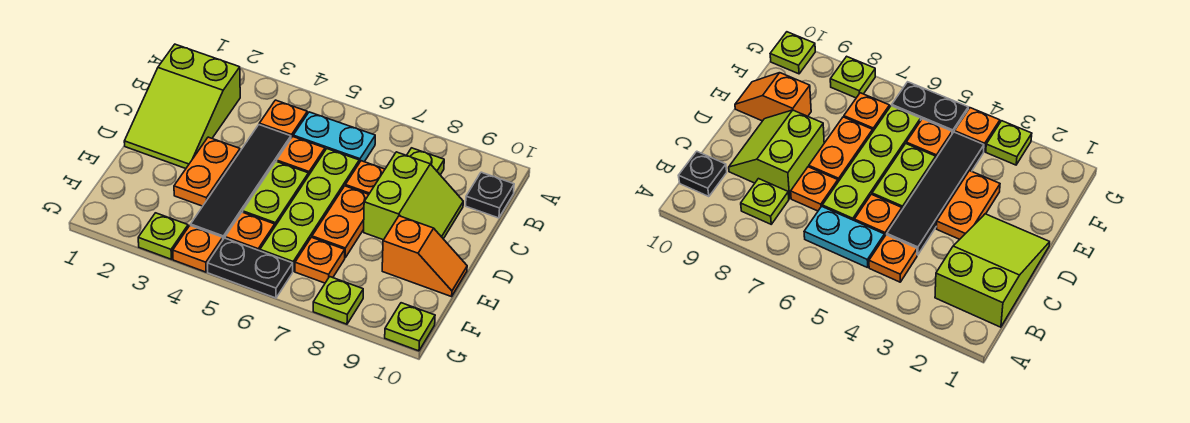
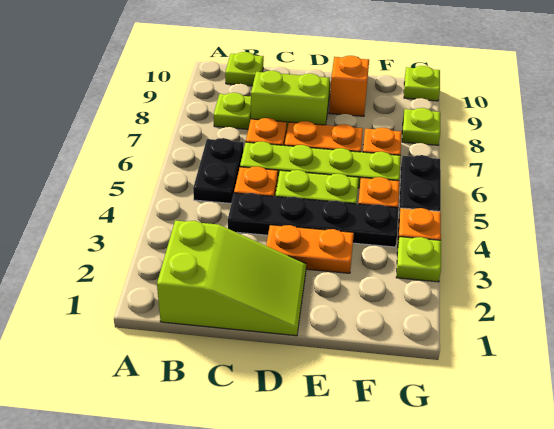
orange 1x1 plate [259,100,307,138] -> none
cyan 1x2 plate [293,112,375,163] -> black 1x2 plate [193,138,244,203]
black 1x1 plate [466,172,514,218] -> lime 1x1 plate [225,52,264,86]
black 1x4 tile [191,125,291,239] -> black 1x4 plate [228,193,398,247]

